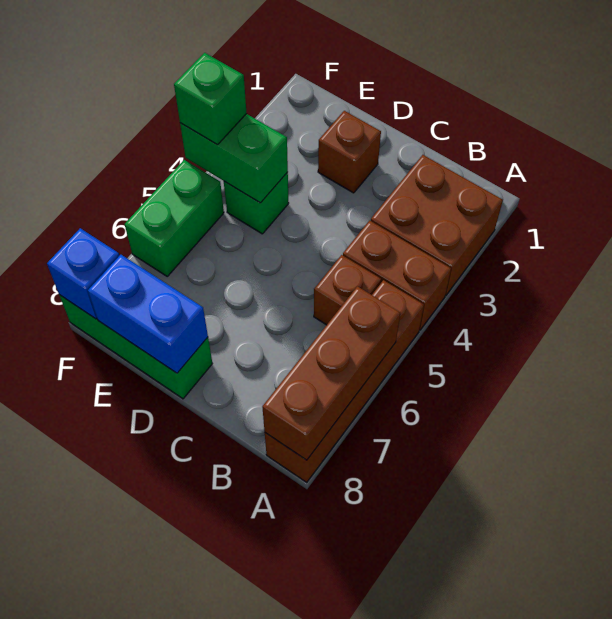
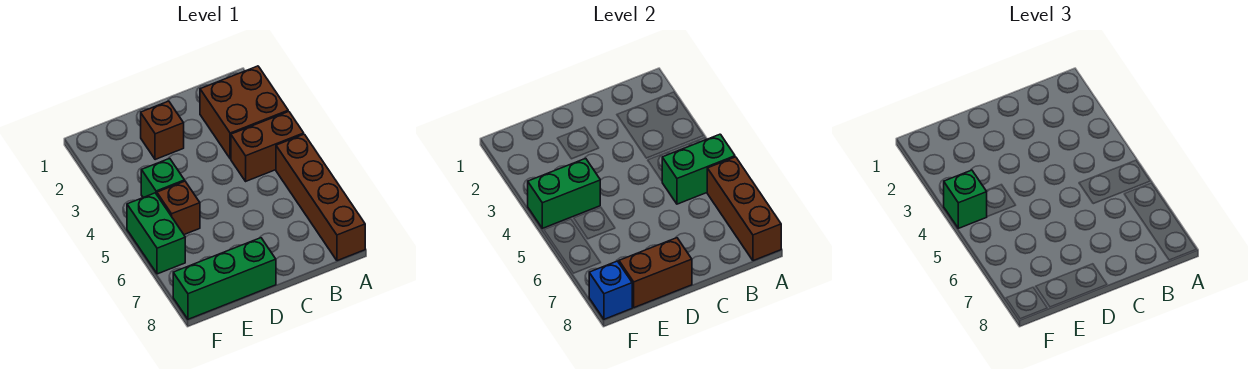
none -> green 1x2 brick [662,134,735,204]
brown 1x1 brick [314,255,381,325] -> brown 1x1 brick moved to [157,181,200,235]
blue 1x2 brick [88,255,208,373] -> brown 1x2 brick [619,238,692,308]

